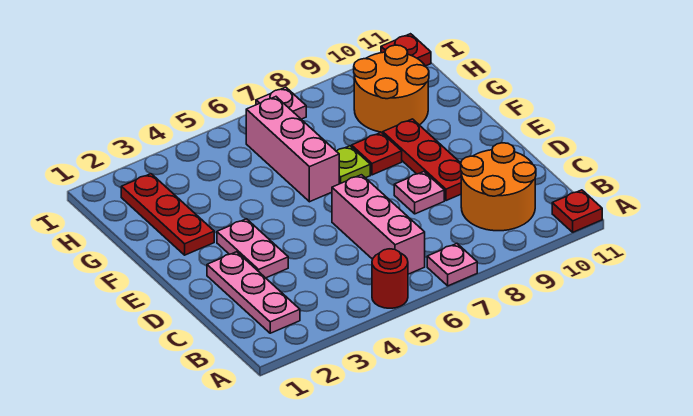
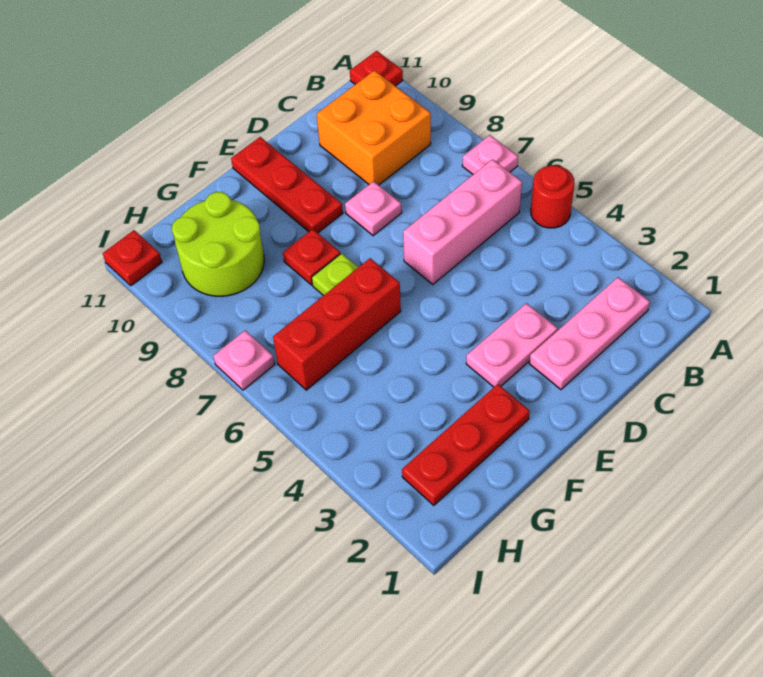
orange 2x2 round brick [461,143,536,231] -> orange 2x2 brick [317,71,431,185]
red 1x3 plate [383,119,461,201] -> red 1x3 plate turned to [231,137,343,233]
pink 1x3 brick [246,97,339,202] -> red 1x3 brick [273,258,401,390]
orange 2x2 round brick [354,45,429,132] -> lime 2x2 round brick [172,192,264,296]

